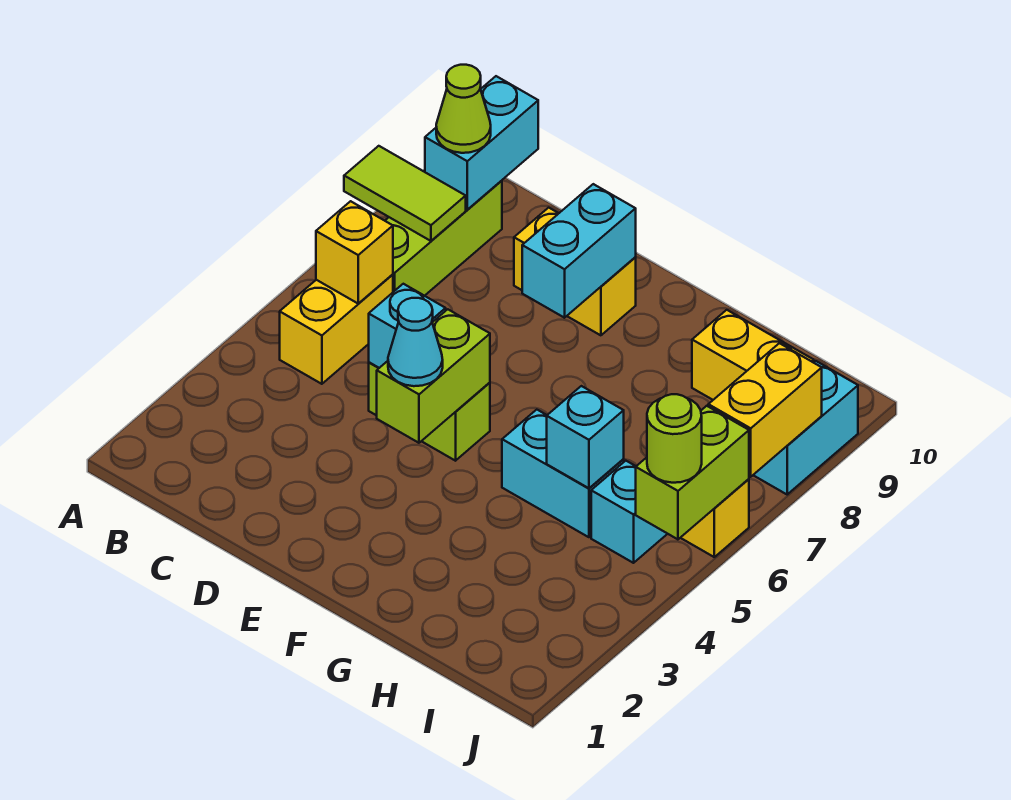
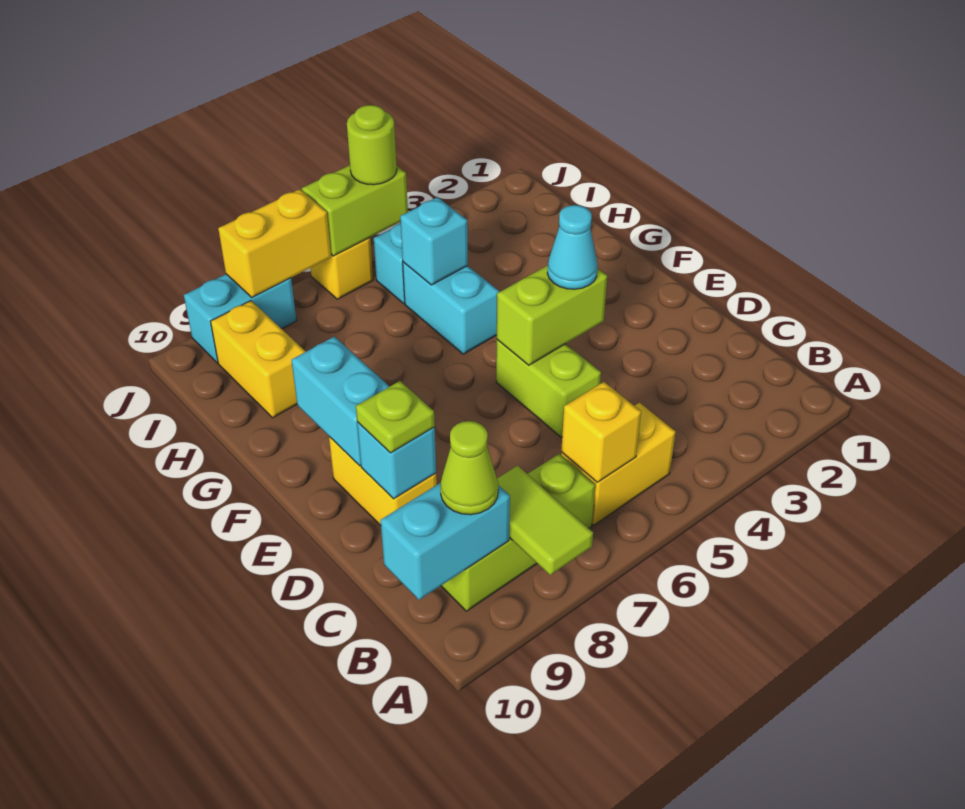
cyan 1x1 brick [369,284,446,368] -> cyan 1x1 brick moved to [357,422,436,499]
none -> lime 1x1 plate [356,381,435,453]
cyan 1x2 brick [522,184,636,318] -> cyan 1x2 brick turned to [291,337,390,466]

